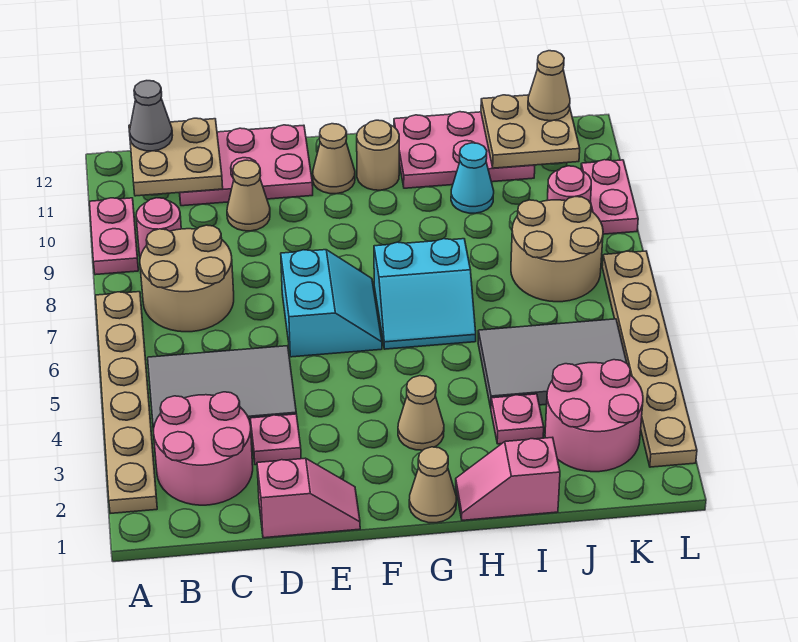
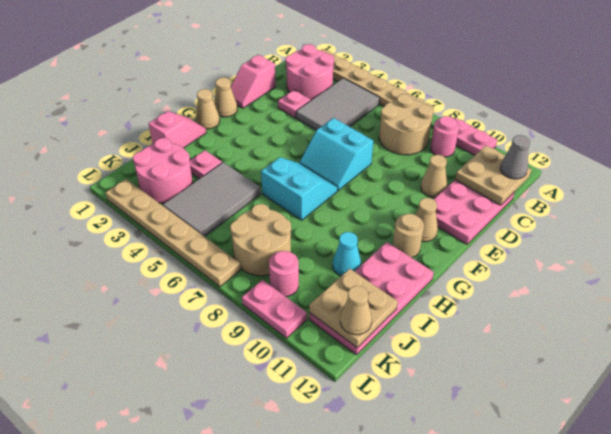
tan 1x1 cone [398,376,444,450] -> tan 1x1 cone moved to [214,78,237,117]
cyan 2x2 slope [374,239,476,349] -> cyan 2x2 slope turned to [261,157,338,220]
pink 2x3 plate [394,112,535,188] -> pink 2x4 plate [309,242,434,355]

